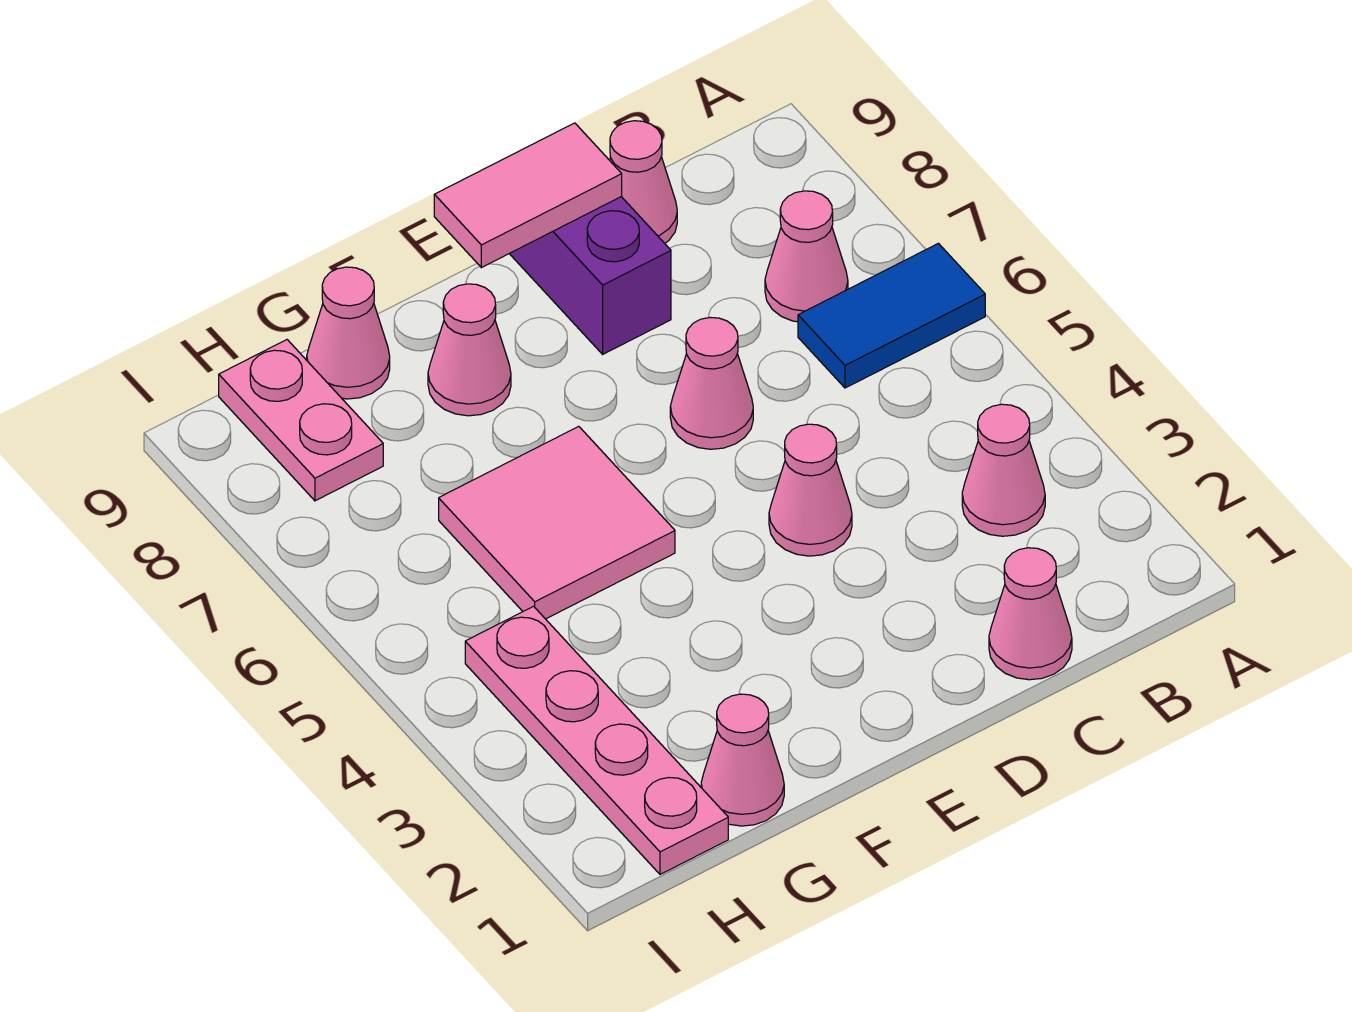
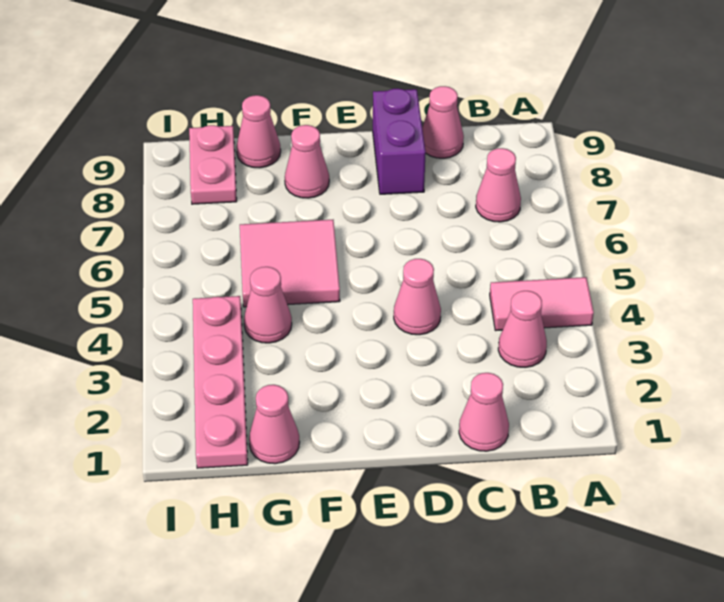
blue 1x2 tile [798,243,985,388] -> none
pink 1x1 cone [670,317,753,449] -> pink 1x1 cone moved to [244,267,292,343]
pink 1x2 tile [434,123,622,268] -> pink 1x2 tile moved to [490,277,594,331]

